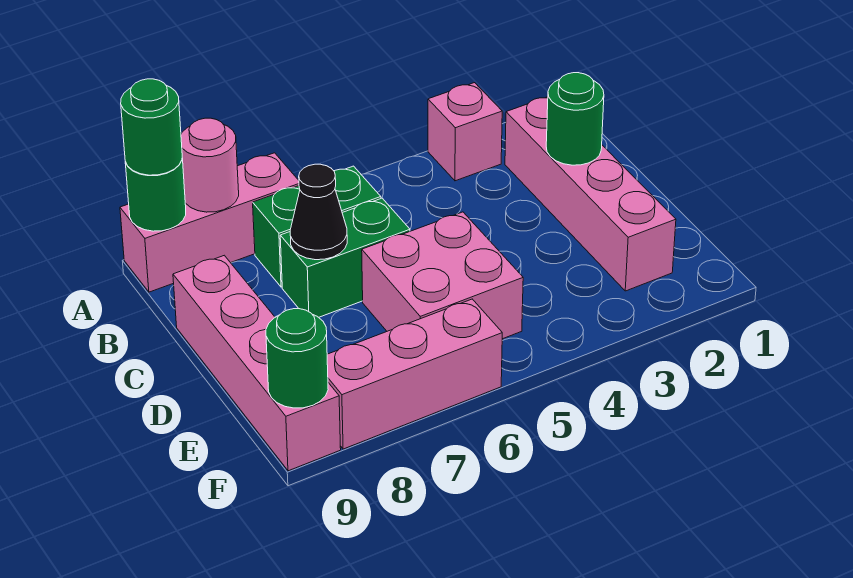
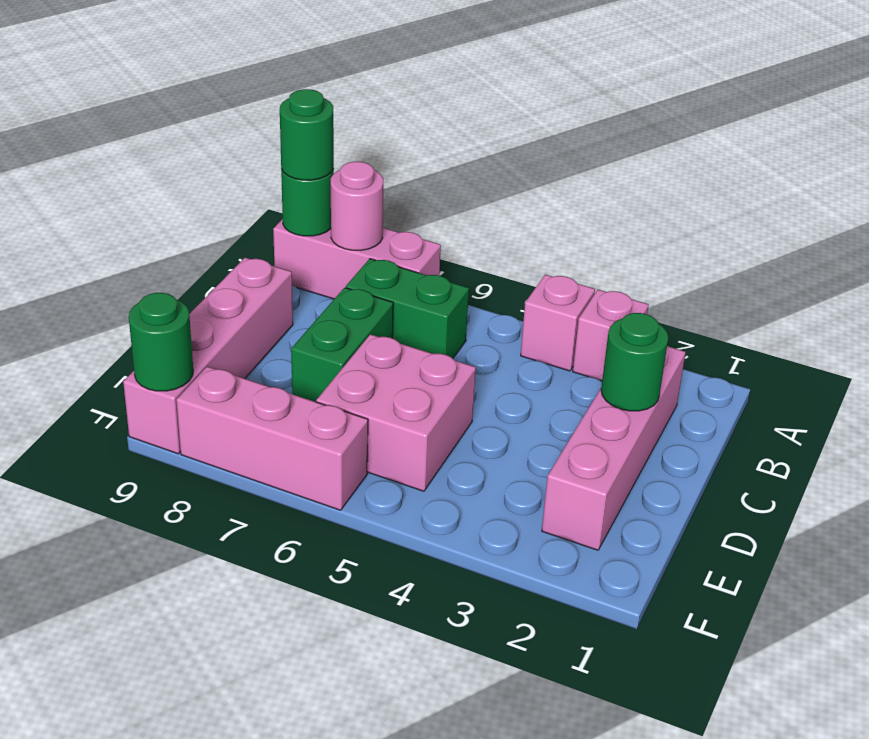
none -> pink 1x1 brick [521,275,595,371]
green 1x2 brick [280,198,410,317] -> green 1x2 brick turned to [291,288,393,402]
black 1x1 cone [290,164,347,260] -> none

